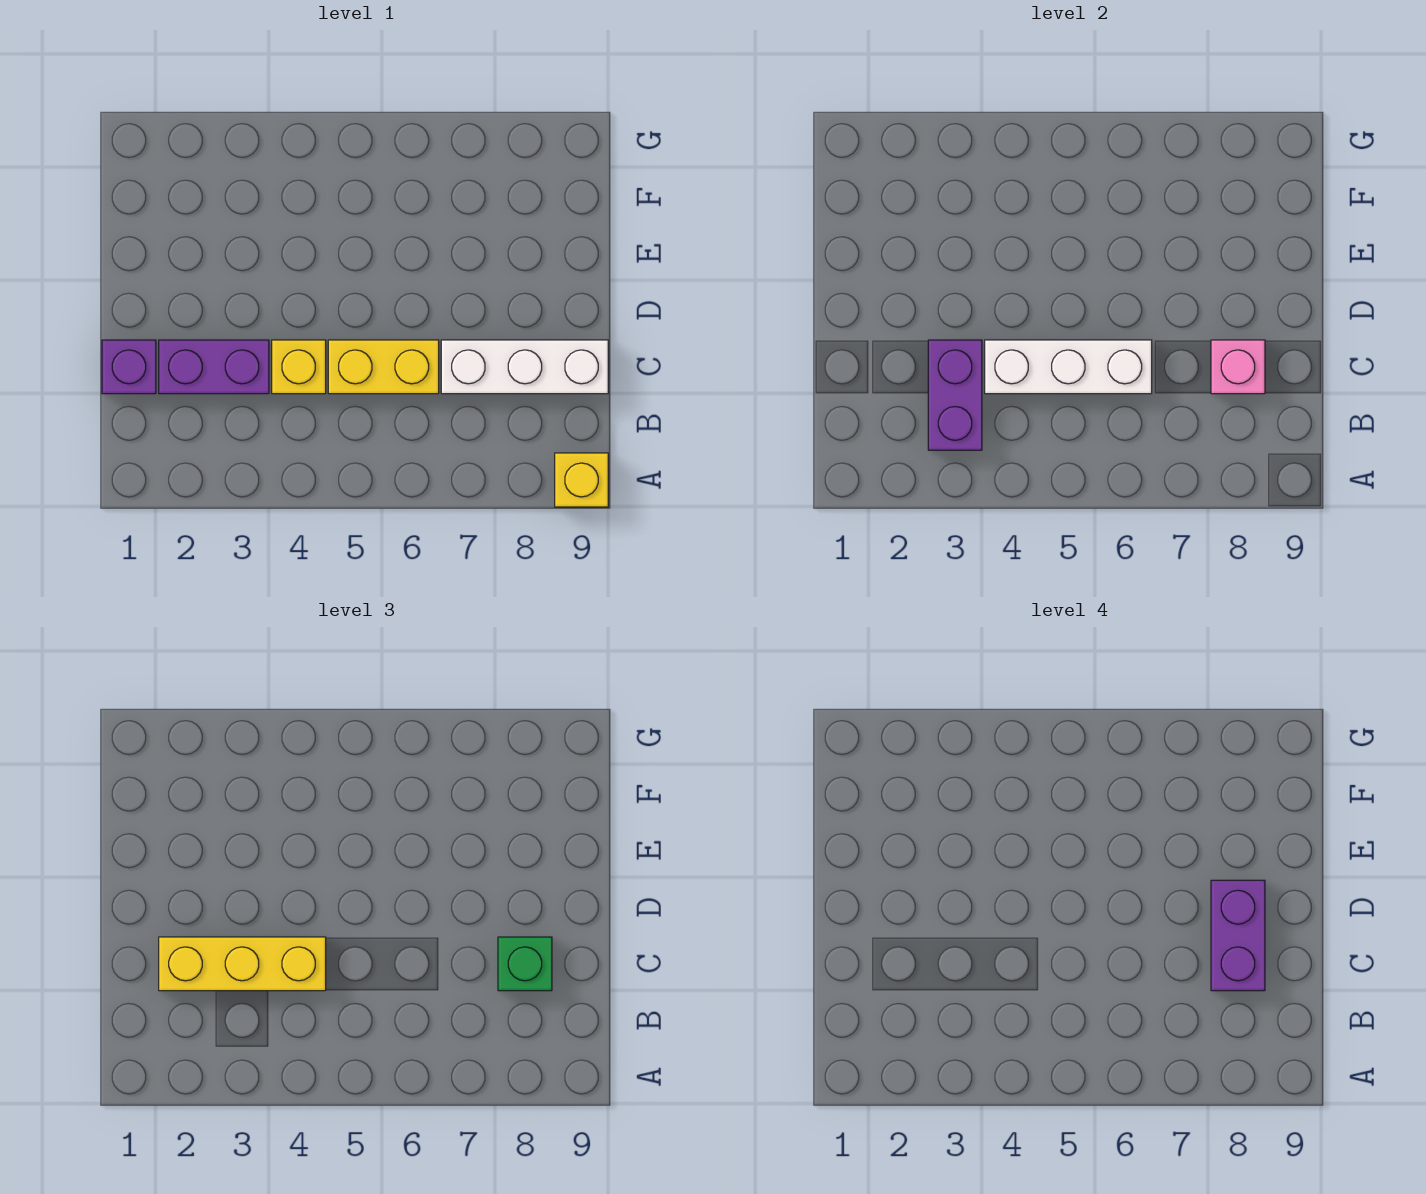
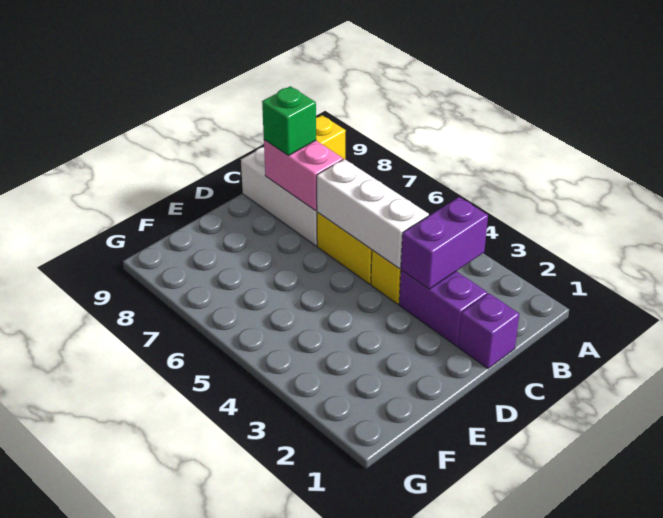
yellow 1x3 brick [159,937,326,991] -> none
pink 1x1 brick [1211,340,1265,394] -> pink 1x2 brick [264,140,343,211]
purple 1x2 brick [1211,880,1265,991] -> none

